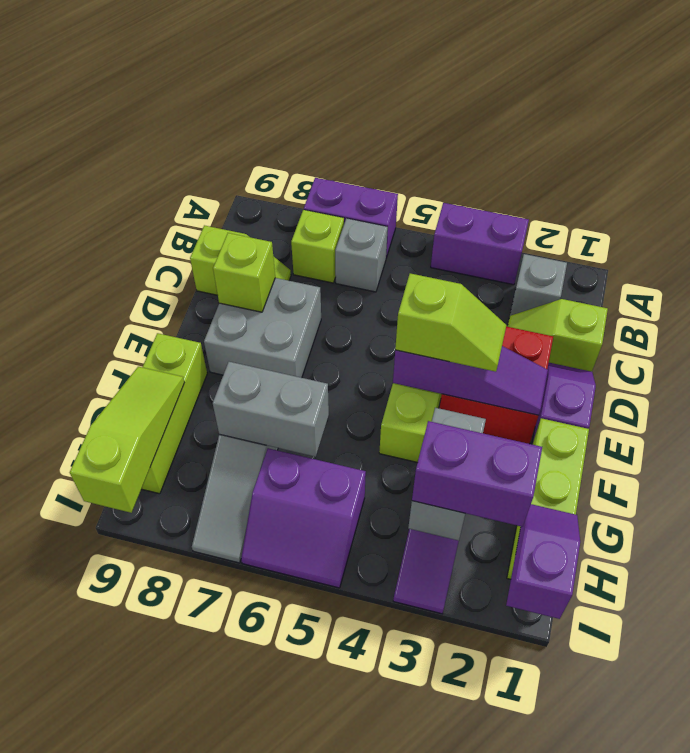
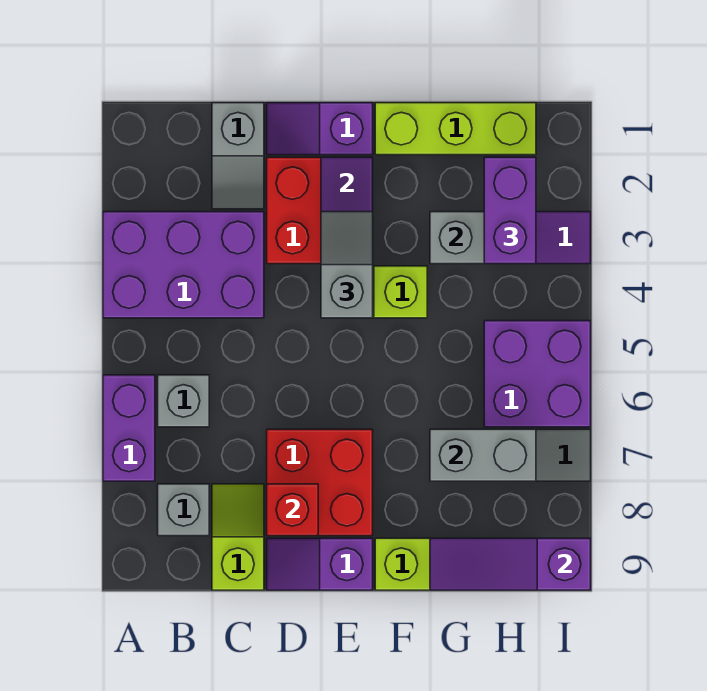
purple 1x2 brick [431,203,529,285] -> purple 2x3 brick [103,212,264,318]
grey 1x1 brick [510,254,567,316] -> grey 1x1 brick moved to [158,484,209,536]
lime 1x1 brick [291,210,344,283] -> none
lime 1x2 slope [508,299,608,372] -> grey 1x2 slope [212,103,264,209]
grey 2x2 brick [204,278,321,378] -> red 2x2 brick [267,429,373,536]
lime 1x1 brick [213,233,275,312] -> red 1x1 brick [267,484,318,536]
lime 1x2 slope [395,273,506,372] -> grey 1x2 slope [321,212,373,318]
grey 1x2 brick [213,362,329,457] -> grey 1x2 brick turned to [430,429,536,481]
lime 1x3 slope [70,367,185,513] -> purple 1x3 slope [430,538,591,590]
purple 1x2 slope [506,504,580,619] -> purple 1x2 slope moved to [267,538,373,590]
purple 2x2 slope [241,448,366,588] -> purple 2x2 brick [484,321,591,427]

